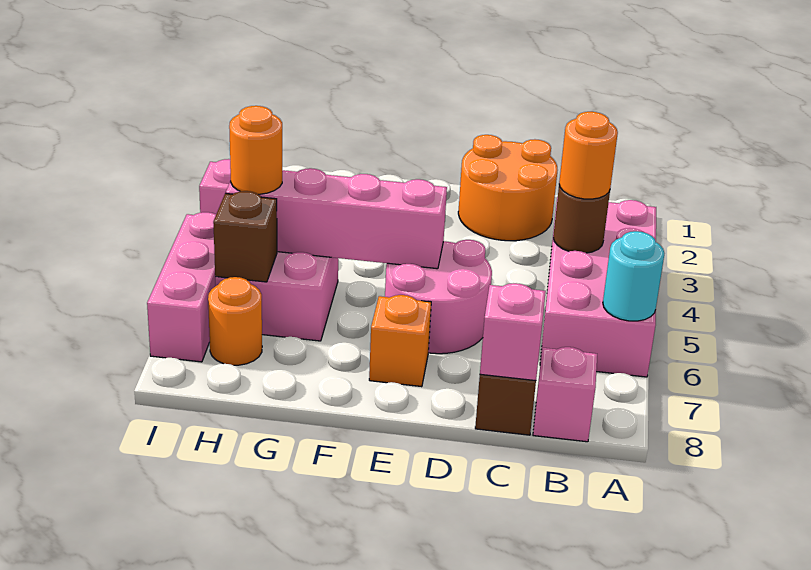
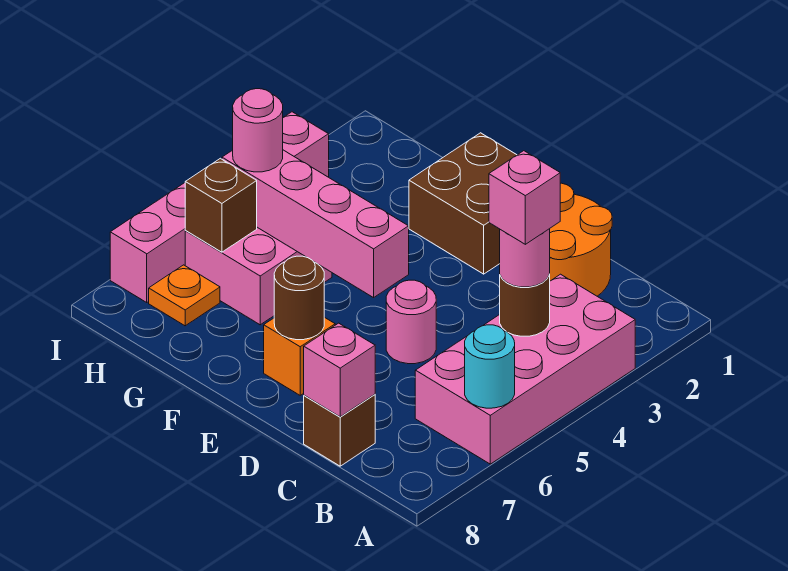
orange 1x1 round brick [559,112,618,199] -> pink 1x1 round brick [500,229,550,287]
pink 1x1 brick [533,347,597,442] -> pink 1x1 brick moved to [489,151,560,244]
pink 2x2 round brick [385,240,492,354] -> pink 1x1 round brick [386,280,436,364]
none -> brown 2x2 brick [409,133,516,274]
none -> brown 1x1 round brick [274,256,324,340]
orange 1x1 round brick [229,106,282,194] -> pink 1x1 round brick [233,89,283,172]
orange 1x1 round brick [208,277,262,365] -> orange 1x1 plate [149,265,220,326]

